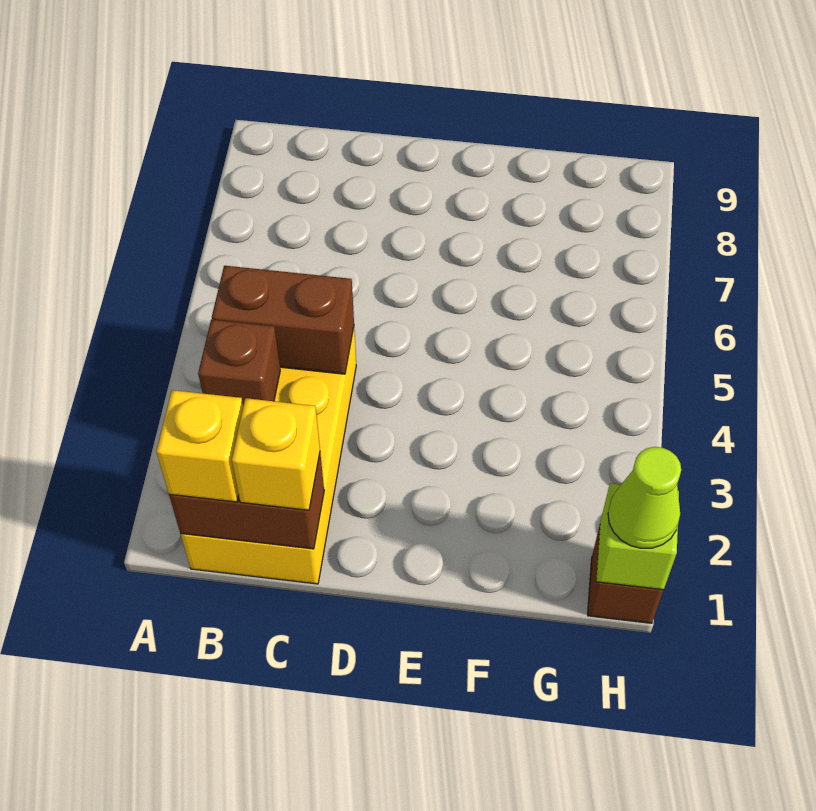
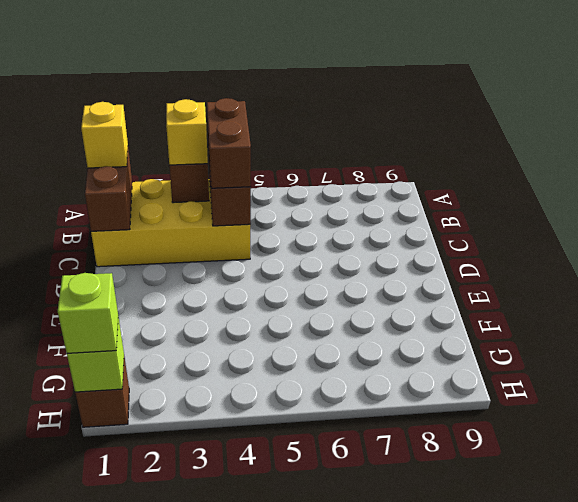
none -> brown 1x2 brick [207,98,251,188]
yellow 1x1 brick [232,398,320,510] -> yellow 1x1 brick moved to [166,99,208,165]
lime 1x1 cone [608,447,681,548] -> lime 1x1 brick [58,273,118,353]

